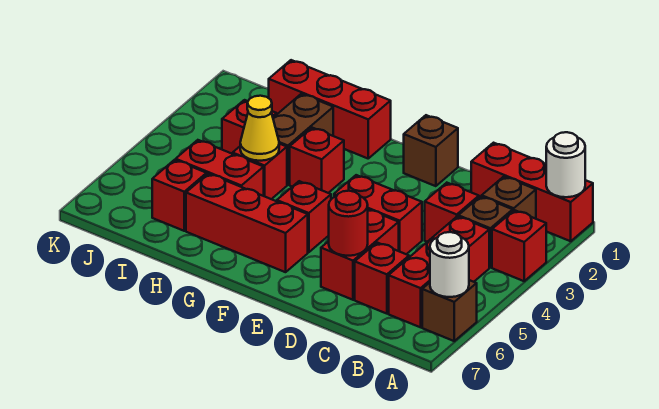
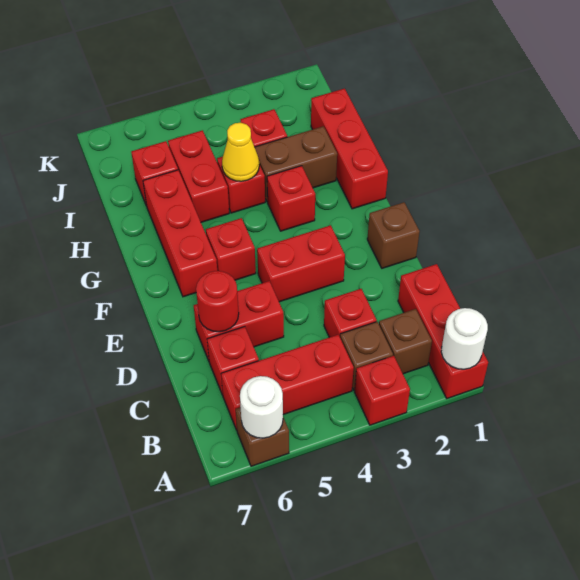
red 1x2 brick [334,175,422,254] -> red 1x2 brick turned to [257,225,345,302]

